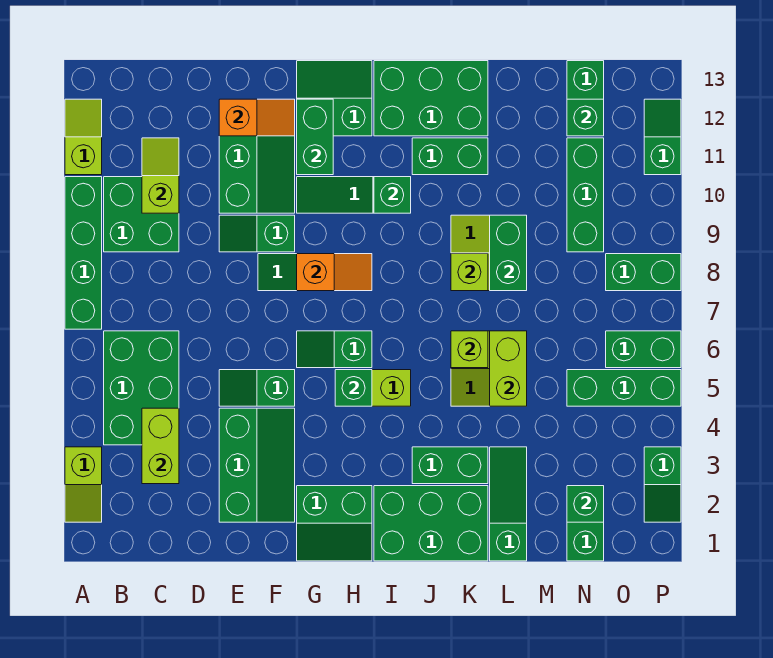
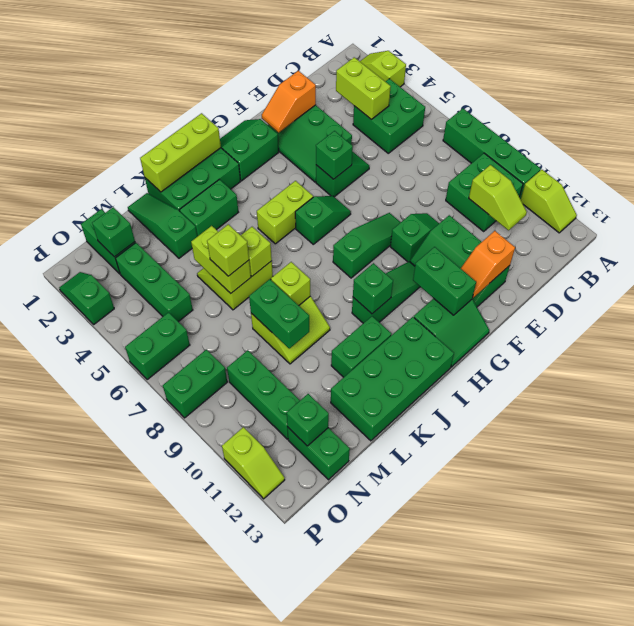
green 2x3 brick [104,331,179,445] -> green 2x2 brick [353,79,425,153]
orange 1x2 slope [297,254,372,291] -> orange 1x2 slope moved to [262,71,316,132]
green 1x1 brick [335,370,372,406] -> green 1x1 brick moved to [316,131,353,179]
none -> lime 1x3 brick [140,113,221,192]
green 2x3 brick [374,61,488,136] -> green 2x4 brick [331,317,454,441]
green 1x3 slope [490,447,527,561] -> green 1x3 slope turned to [128,193,197,258]
none -> lime 1x1 brick [207,224,249,276]
green 1x3 brick [567,370,681,406] -> green 1x3 brick turned to [116,243,193,322]
green 1x2 slope [644,99,681,175] -> lime 1x2 slope [222,427,285,499]

